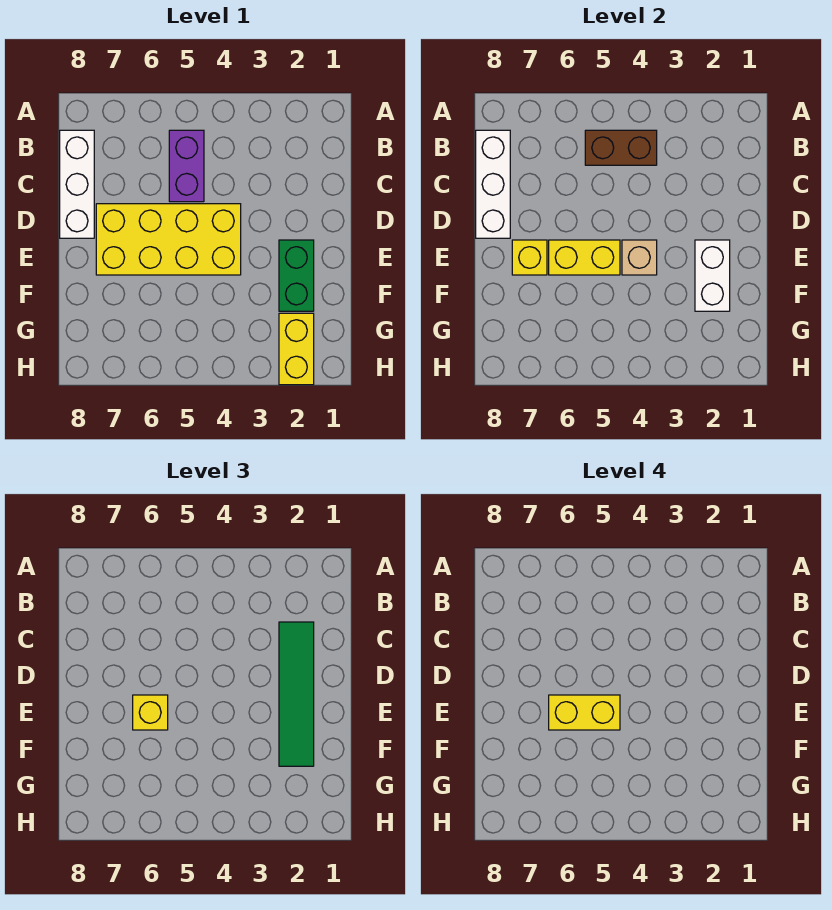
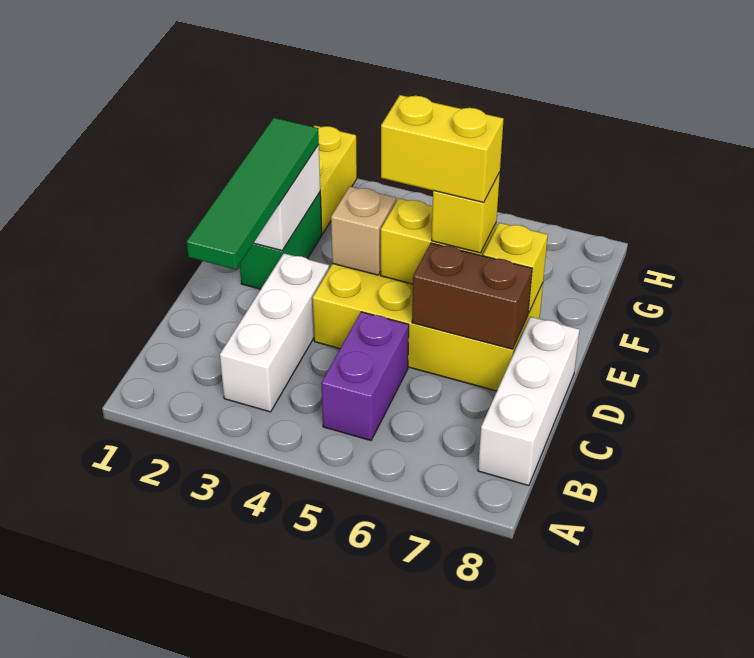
brown 1x2 brick [585,130,657,165] -> brown 1x2 brick moved to [412,243,532,349]
white 1x3 brick [476,130,510,238] -> white 1x3 brick moved to [220,253,329,412]

